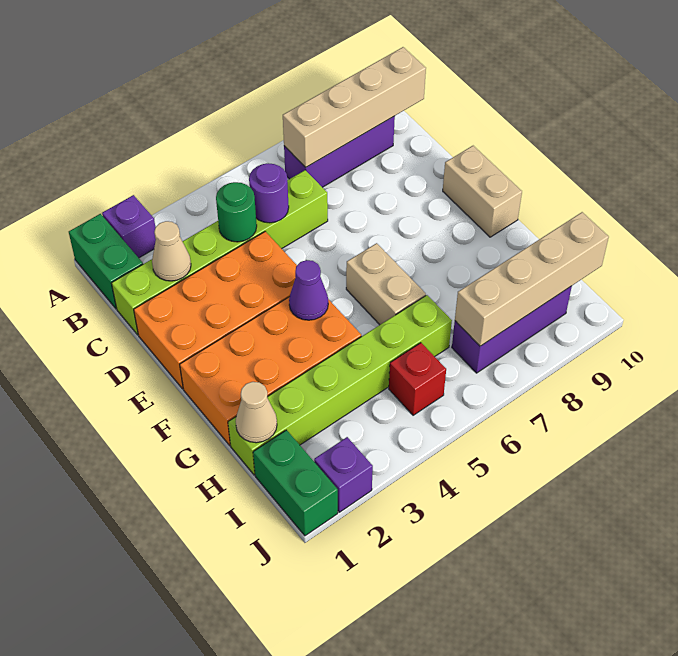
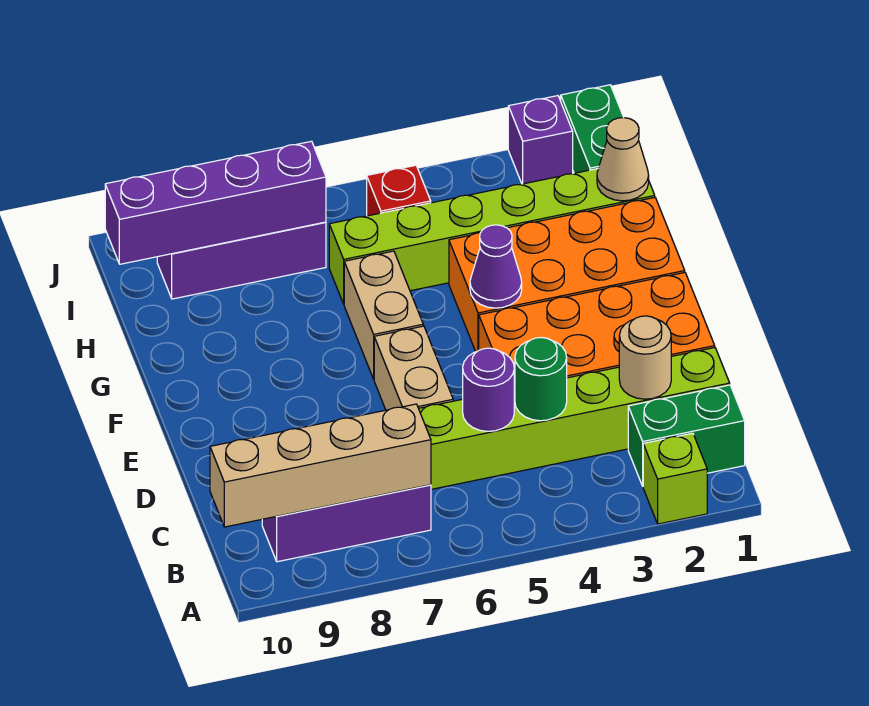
green 1x2 brick [69,214,143,309] -> green 1x2 brick turned to [628,385,745,486]
purple 1x1 brick [102,195,156,258] -> lime 1x1 brick [643,433,707,524]
tan 1x1 cone [152,221,191,281] -> tan 1x1 round brick [619,316,671,399]
tan 1x2 brick [443,146,522,237] -> tan 1x2 brick moved to [374,326,453,410]
tan 1x4 brick [455,212,609,346] -> purple 1x4 brick [105,141,326,264]

